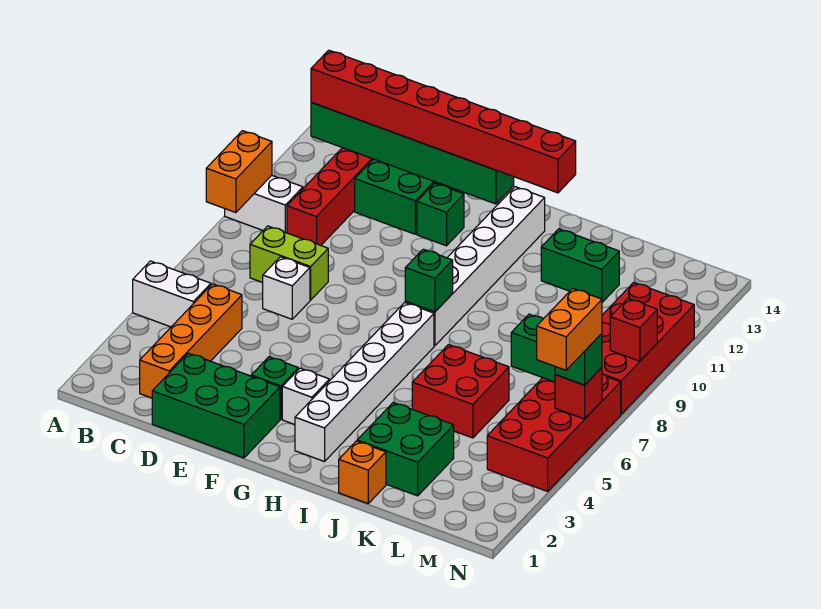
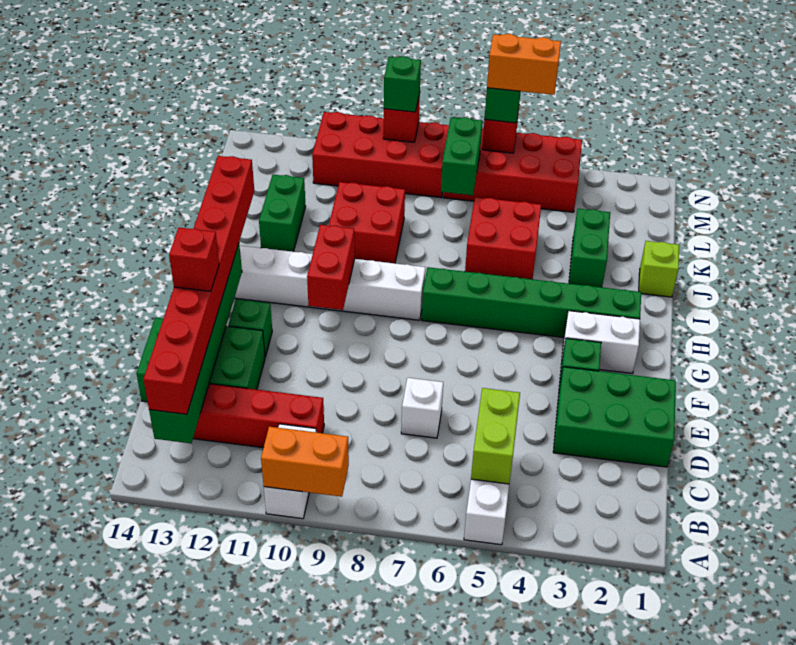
orange 1x4 brick [140,284,242,398] -> none
lime 1x2 brick [250,226,328,300] -> lime 1x2 brick moved to [471,388,520,484]
green 2x3 brick [152,353,280,458] -> green 2x3 brick turned to [553,367,676,467]
none -> red 1x1 brick [169,228,219,292]
white 1x1 brick [282,368,329,425] -> white 1x2 brick [562,311,640,374]
none -> red 1x2 brick [307,225,355,310]
white 1x6 brick [295,302,434,462] -> green 1x6 brick [422,267,641,338]
green 1x1 brick [405,249,453,312] -> green 1x1 brick moved to [384,56,421,112]
orange 1x1 brick [339,441,386,504] -> lime 1x1 brick [639,241,679,297]
green 2x2 brick [357,403,454,496] -> green 1x2 brick [569,209,610,287]
none -> red 2x2 brick [329,182,405,263]

